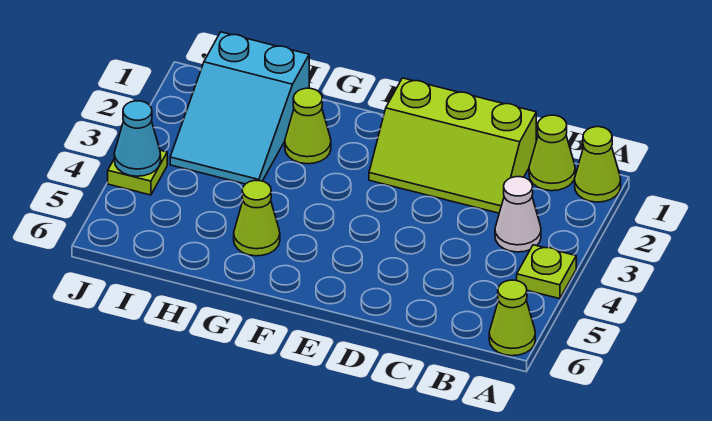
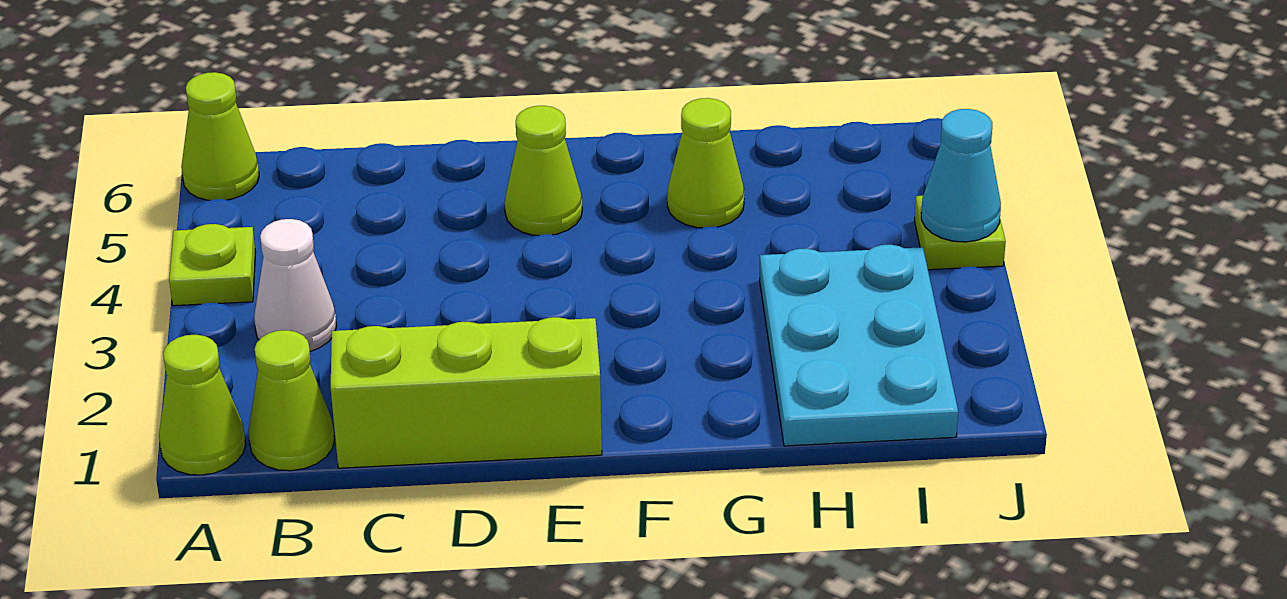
lime 1x1 cone [285,88,331,164] -> lime 1x1 cone moved to [505,106,582,236]
cyan 2x3 slope [170,32,309,184] -> cyan 2x3 plate [760,245,958,446]

